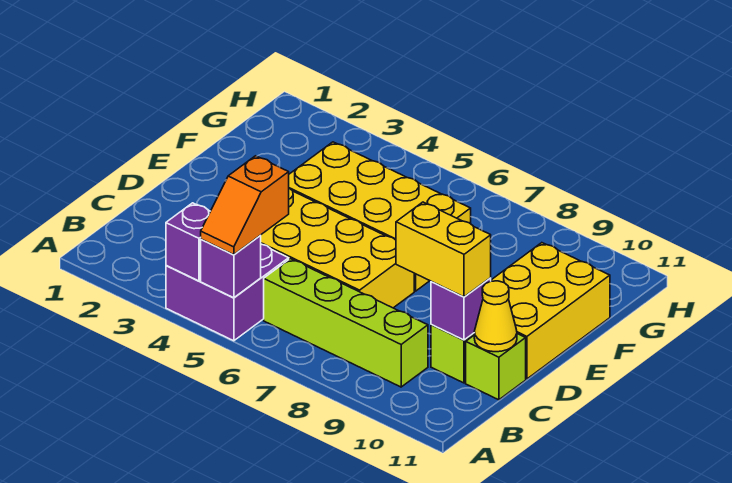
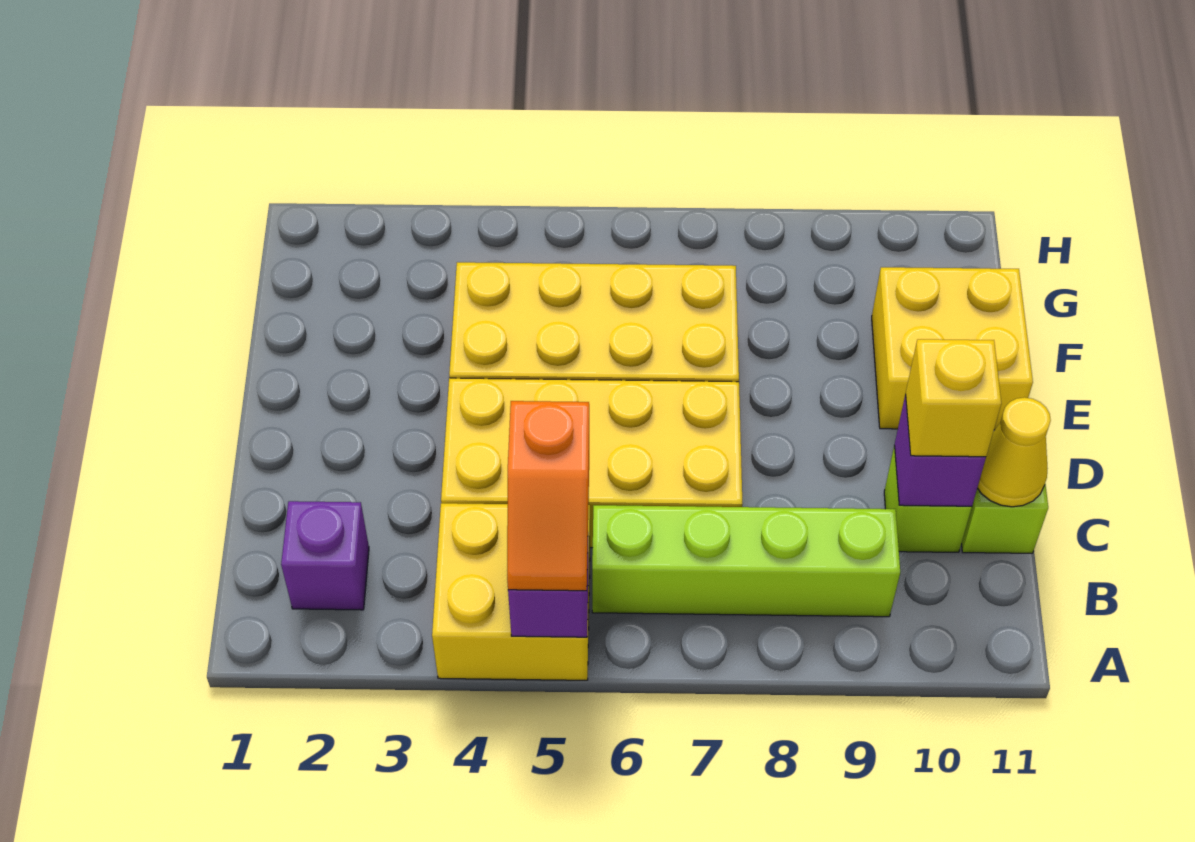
purple 2x2 brick [166,244,289,341] -> yellow 2x2 brick [432,503,590,680]
purple 1x1 brick [166,203,210,281] -> purple 1x1 brick moved to [281,501,369,610]
yellow 1x2 brick [396,202,491,297] -> yellow 1x1 brick [906,339,1001,457]
yellow 2x3 brick [491,243,610,379] -> yellow 2x2 brick [872,267,1033,430]

